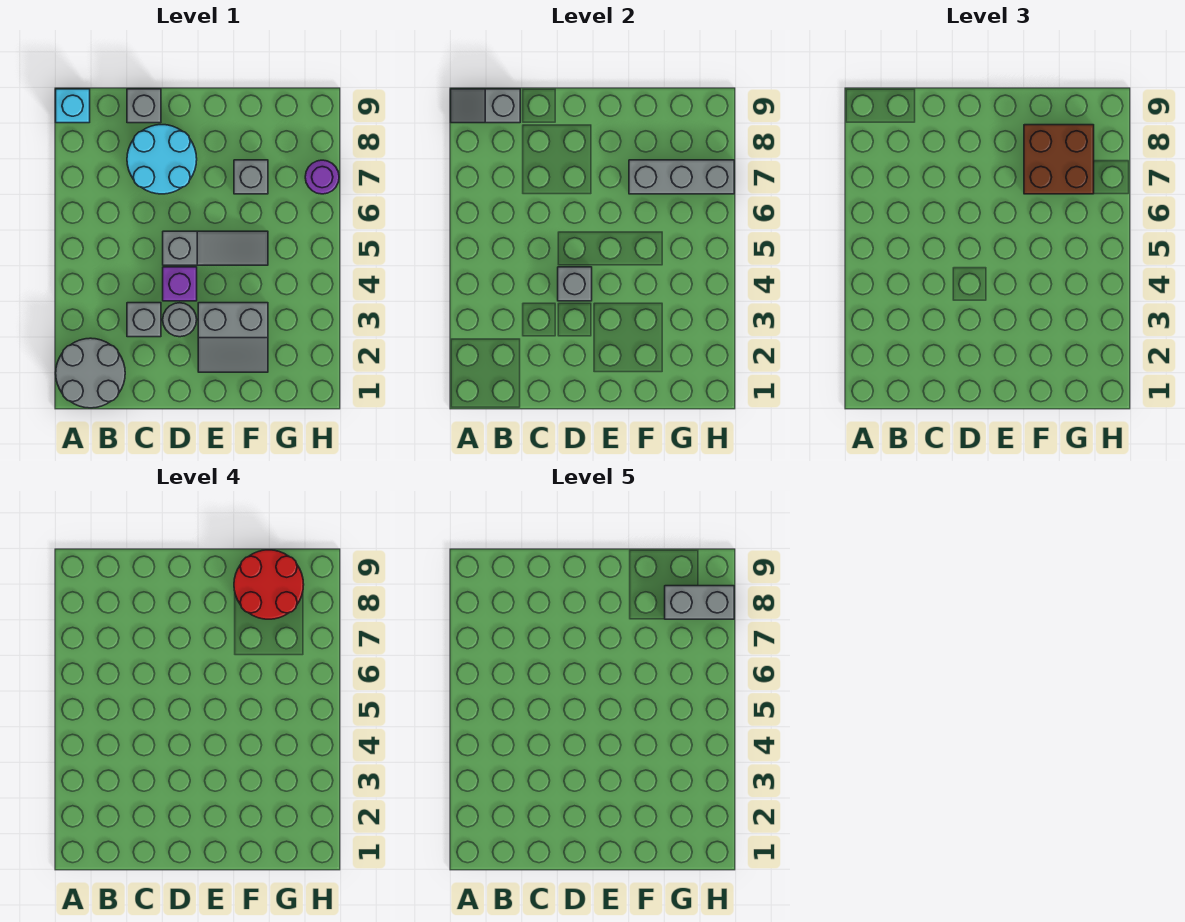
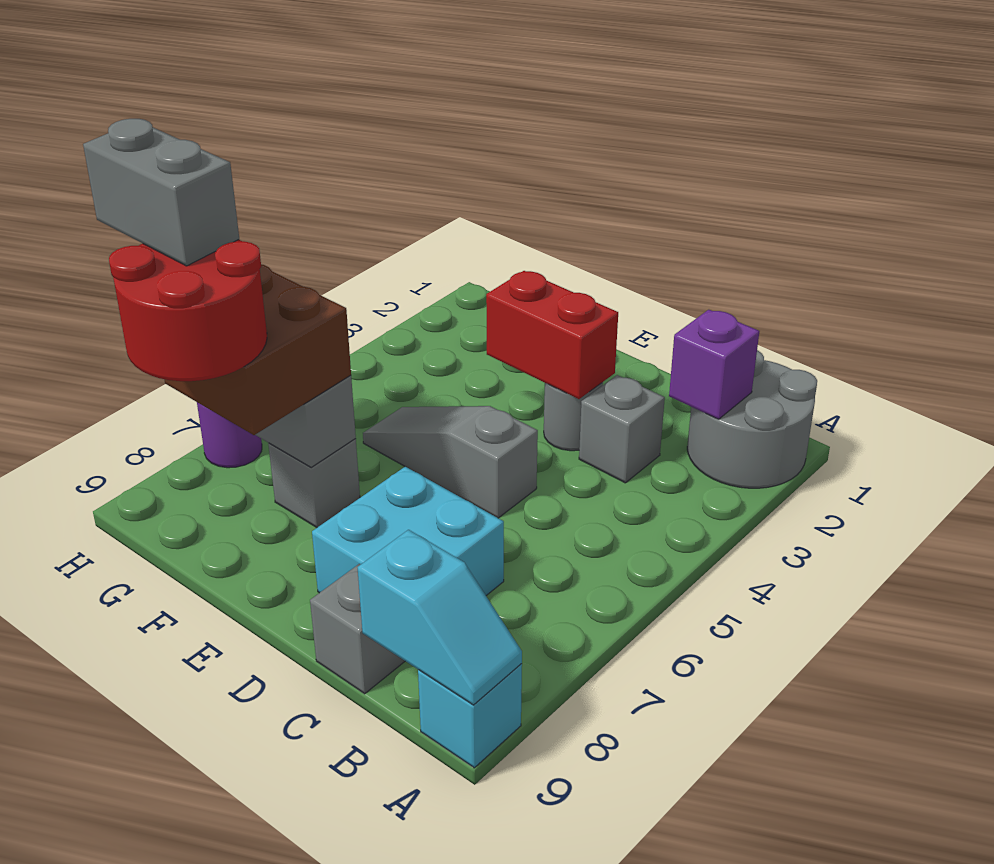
grey 1x2 slope [451,89,520,123] -> cyan 1x2 slope [357,530,522,705]
cyan 2x2 round brick [127,125,197,194] -> cyan 2x2 brick [312,467,504,595]
none -> red 1x2 brick [486,271,618,399]
purple 1x1 brick [163,267,197,301] -> purple 1x1 brick moved to [669,310,759,419]
grey 1x1 brick [558,267,592,301] -> none
grey 2x2 slope [198,303,268,372] -> none

